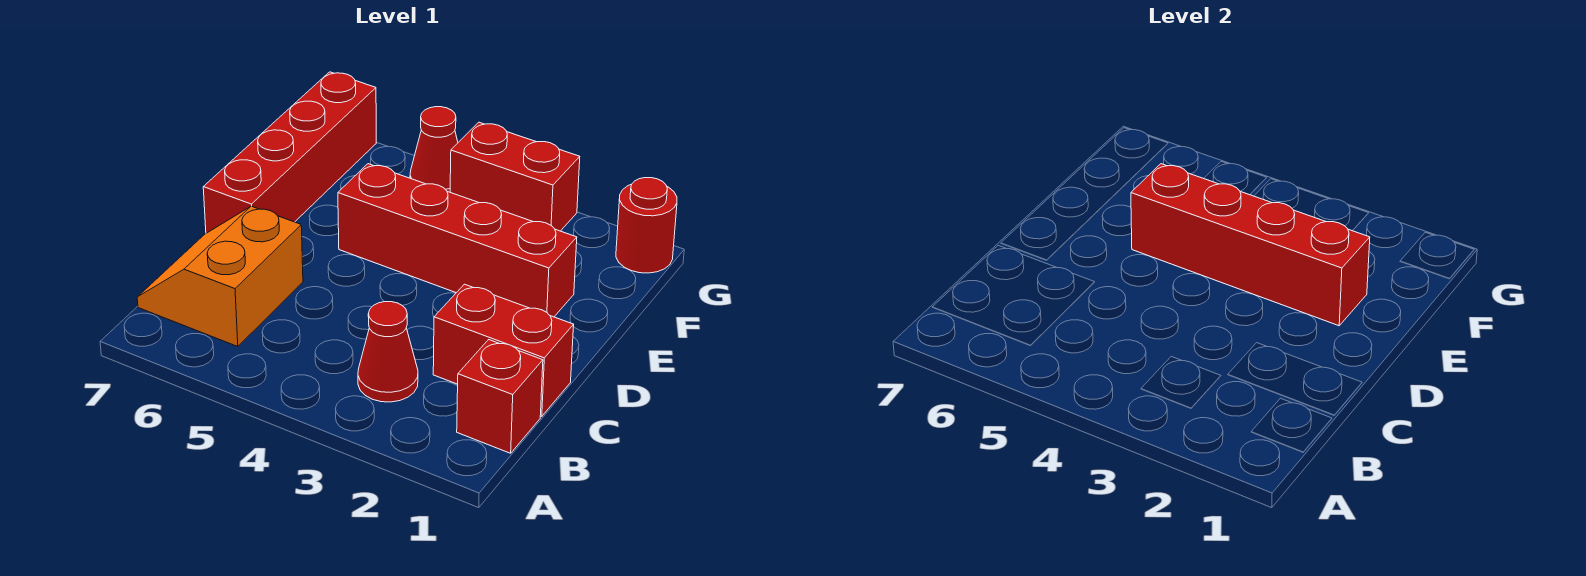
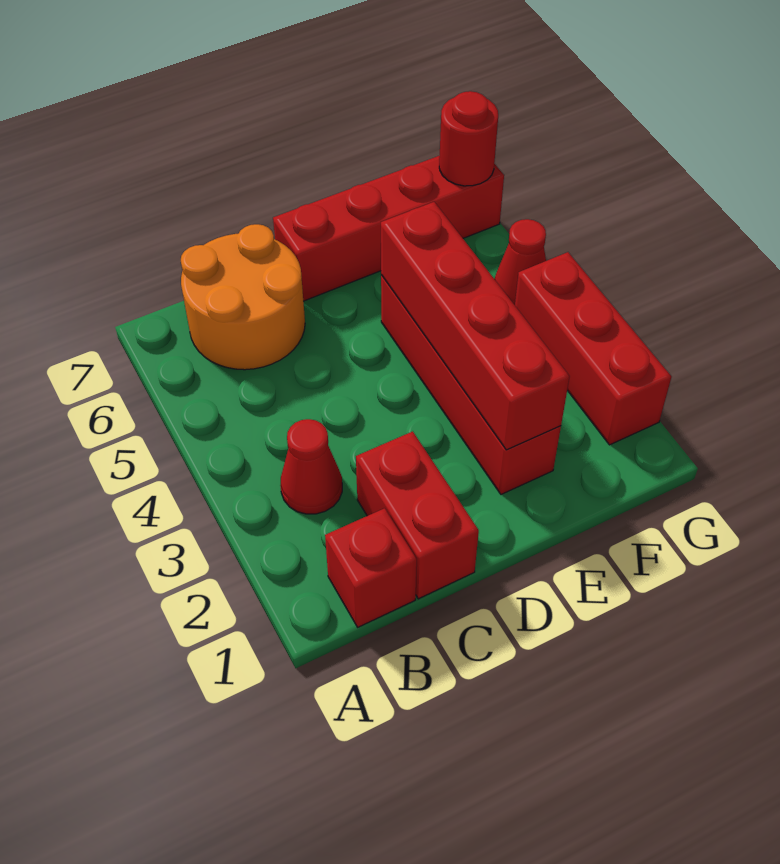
orange 2x2 slope [137,206,303,347] -> orange 2x2 round brick [181,224,305,370]
red 1x1 round brick [616,178,677,273] -> red 1x1 round brick moved to [439,91,498,186]
red 1x2 brick [450,122,580,231] -> red 1x3 brick [515,252,671,445]

